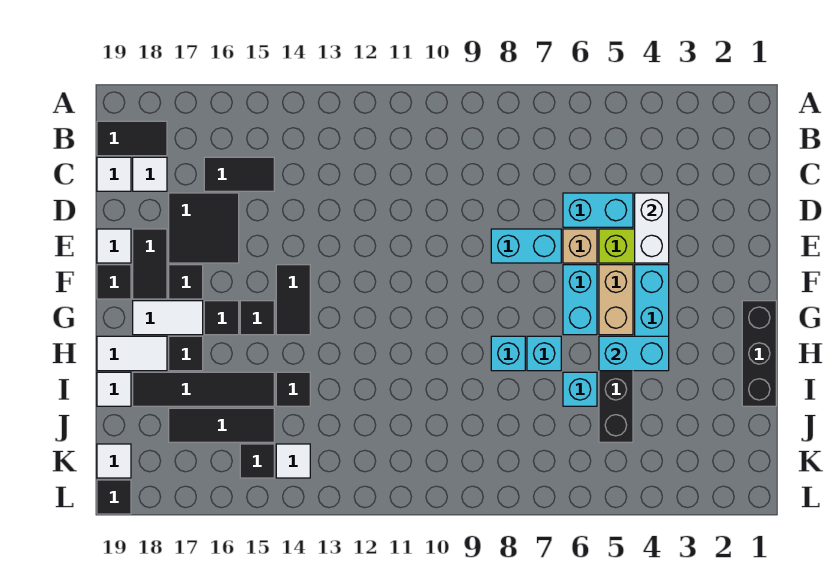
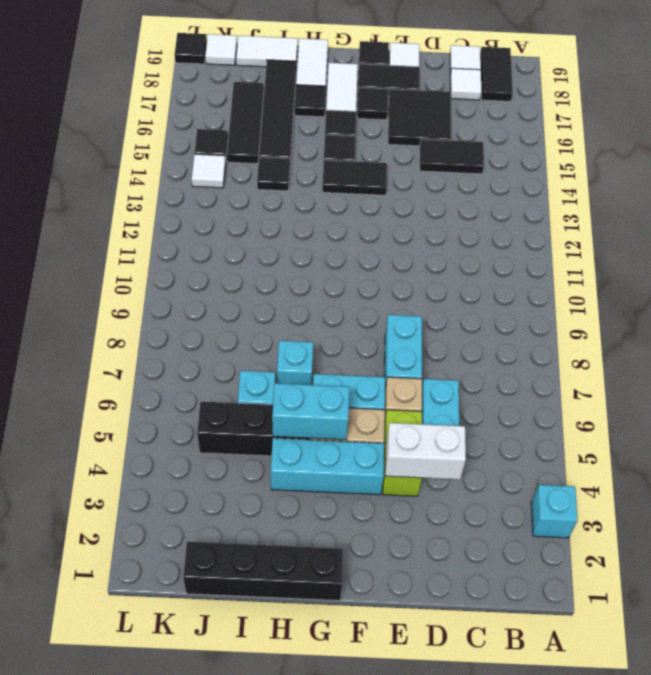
black 1x2 tile [204,157,274,191] -> black 1x2 tile turned to [420,139,484,174]
black 1x3 brick [742,301,776,406] -> black 1x4 brick [183,542,343,601]
cyan 1x2 brick [599,336,669,371] -> cyan 1x2 brick turned to [272,383,349,440]
cyan 1x1 brick [491,336,525,371] -> cyan 1x1 brick moved to [531,485,577,538]
white 1x1 tile [97,372,131,406] -> white 1x2 tile [236,36,298,67]

